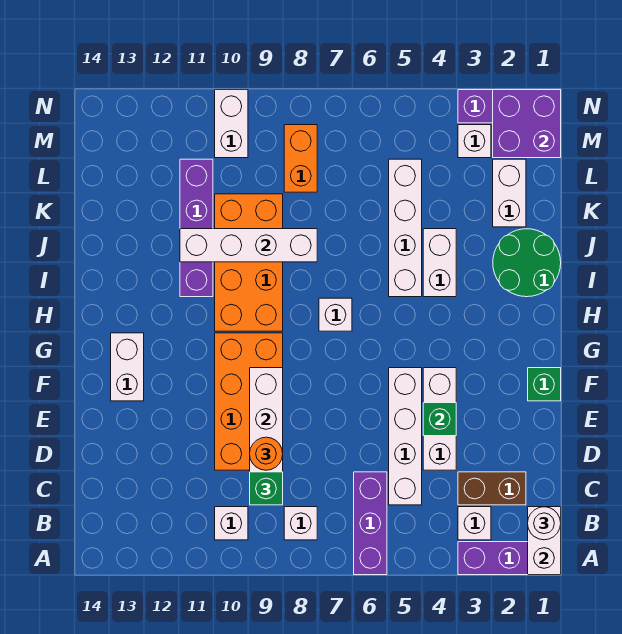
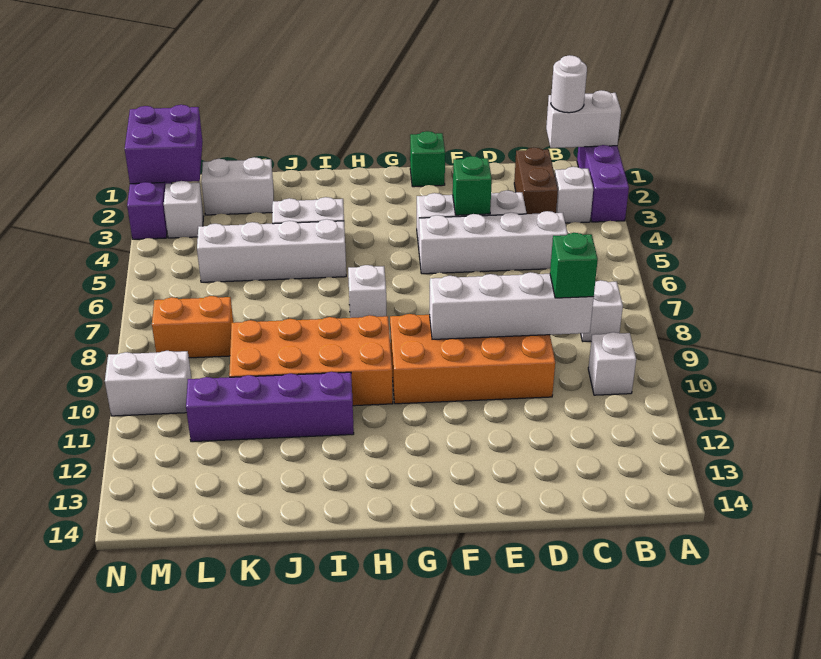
purple 1x3 brick [354,472,387,575] -> none
orange 1x1 round brick [250,437,283,470] -> none
white 1x2 brick [111,333,144,401] -> none
green 2x2 round brick [493,229,561,297] -> none
white 1x4 brick [180,229,317,262] -> none

